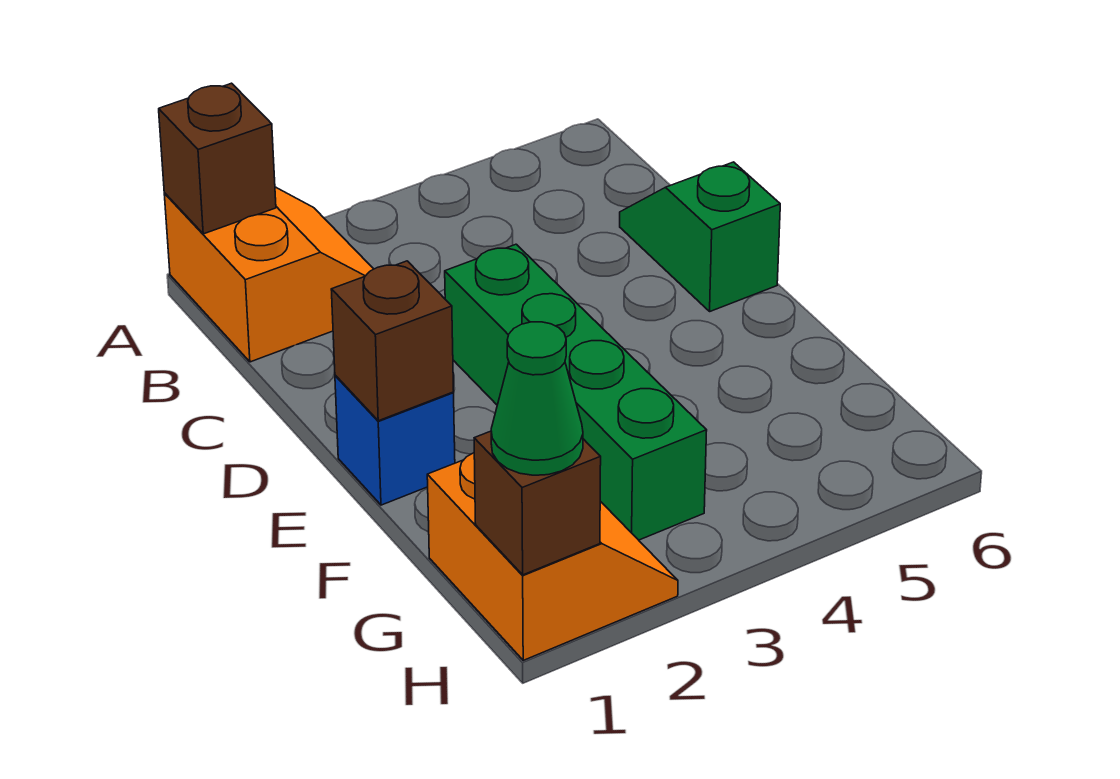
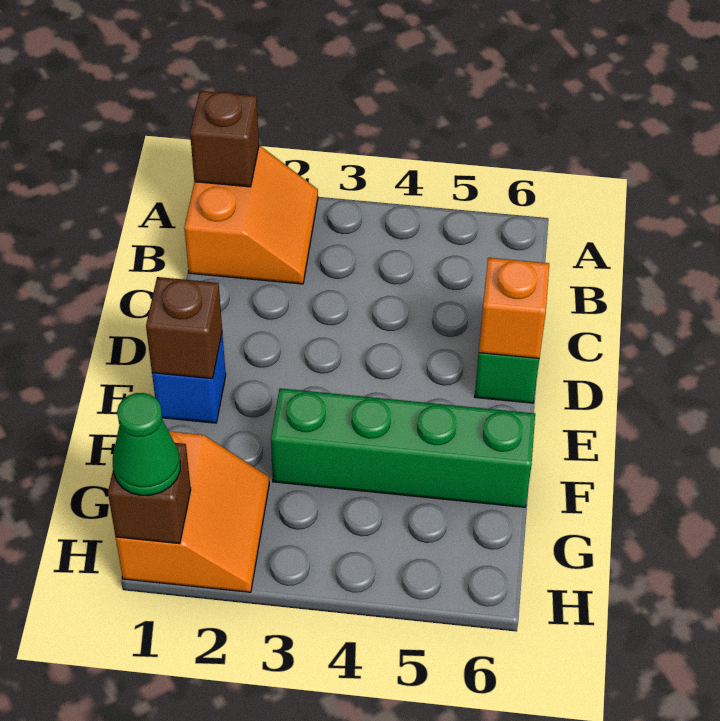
green 1x4 brick [445,244,707,540] -> green 1x4 brick turned to [271,388,535,507]
none -> orange 1x1 brick [479,258,549,358]

